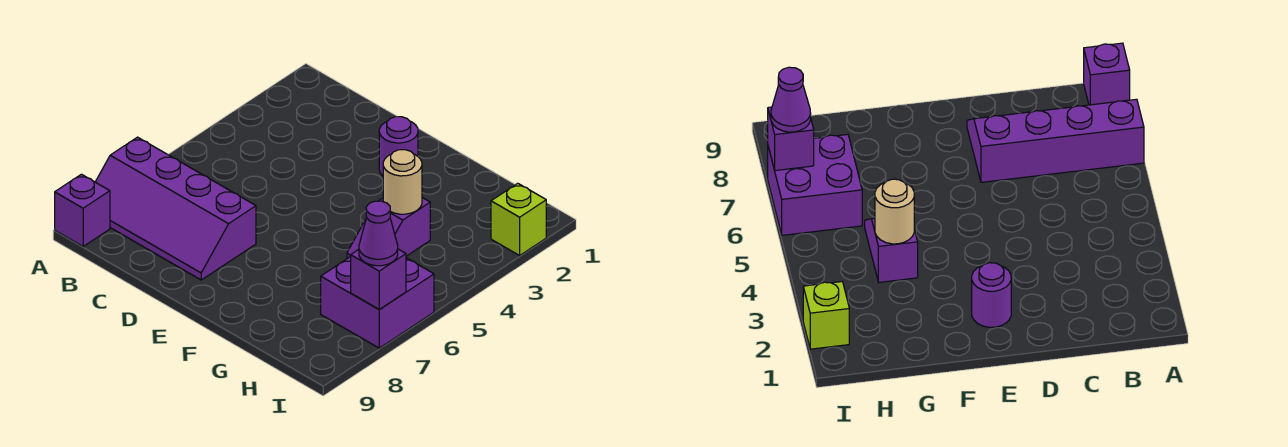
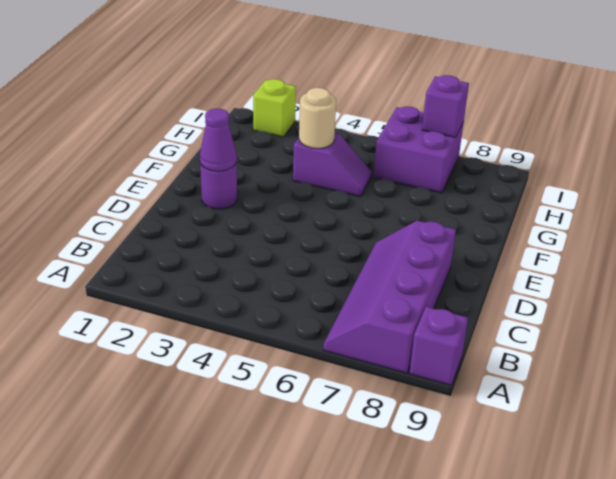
purple 2x4 slope [96,137,256,280] -> purple 2x4 slope turned to [324,220,456,373]
purple 1x1 cone [359,201,398,266] -> purple 1x1 cone moved to [200,109,237,171]

